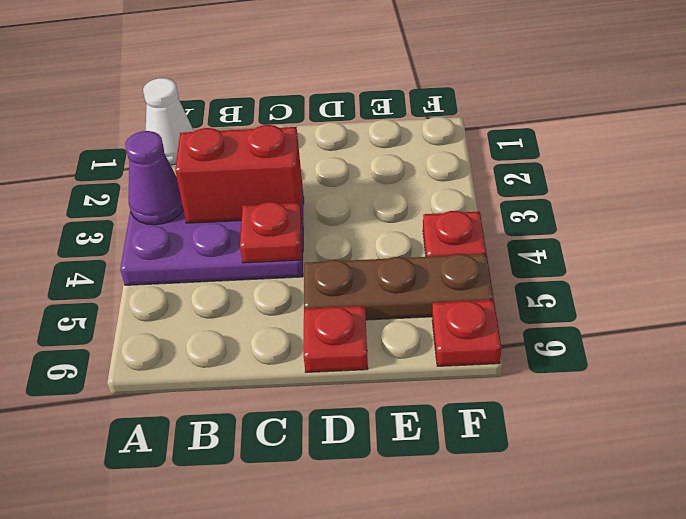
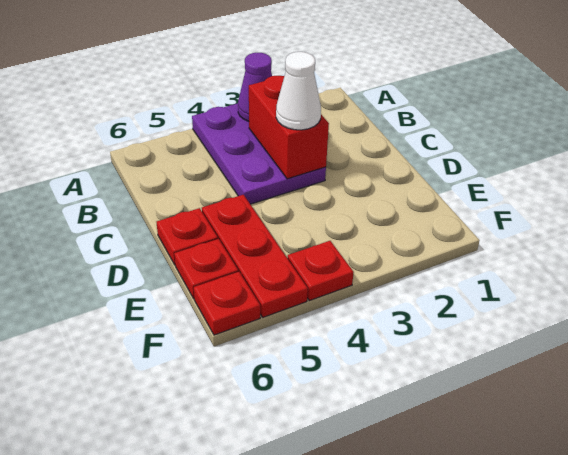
white 1x1 cone [143,78,194,165] -> white 1x1 cone moved to [276,52,321,130]
red 1x1 plate [240,202,302,263] -> red 1x1 plate moved to [174,239,238,299]
brown 1x3 plate [304,254,494,320] -> red 1x3 plate [202,195,308,317]

